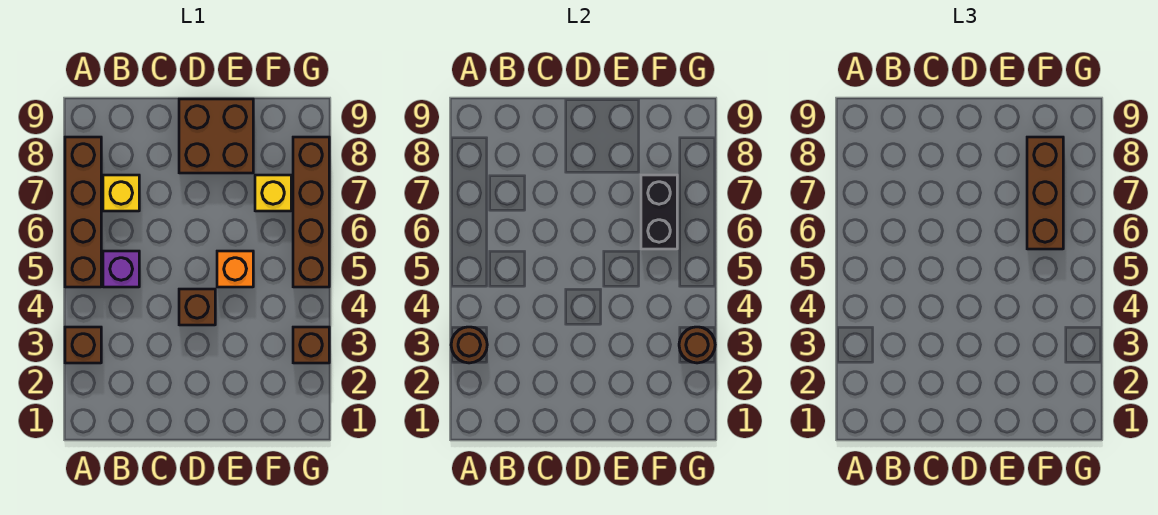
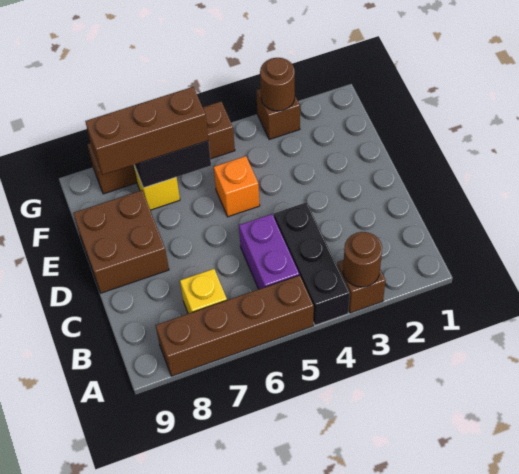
none -> black 1x3 brick [274,202,350,325]
purple 1x1 brick [103,251,139,287] -> purple 1x2 brick [239,214,299,289]
brown 1x1 brick [179,289,215,325] -> none

